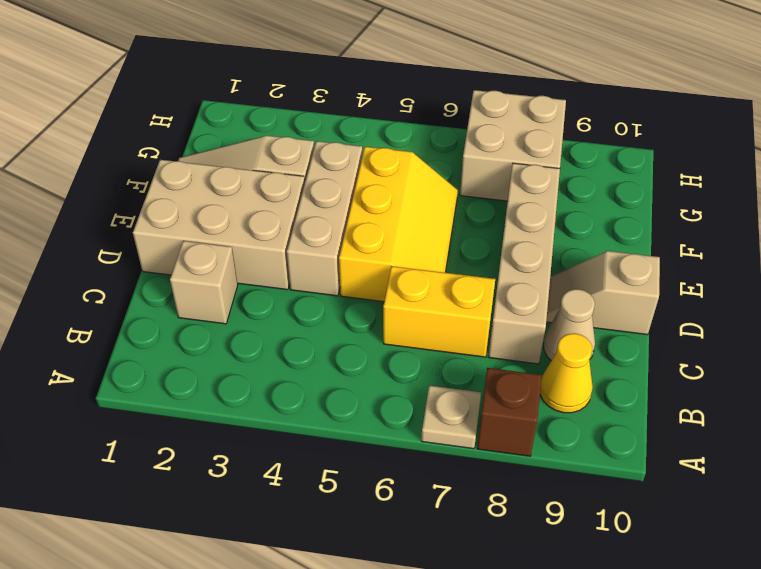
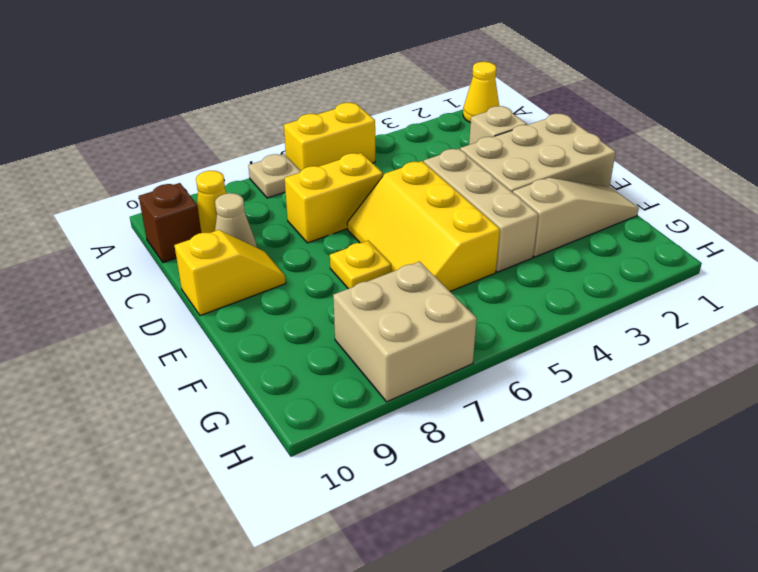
none -> yellow 1x1 cone [463,62,499,123]
none -> yellow 1x2 brick [284,103,375,171]
brown 1x1 brick [477,368,541,456] -> brown 1x1 brick moved to [139,183,201,263]
tan 1x4 brick [488,163,560,364] -> none
tan 1x2 slope [546,251,660,335] -> yellow 1x2 slope [174,230,286,316]
none -> yellow 1x1 plate [330,241,391,289]

